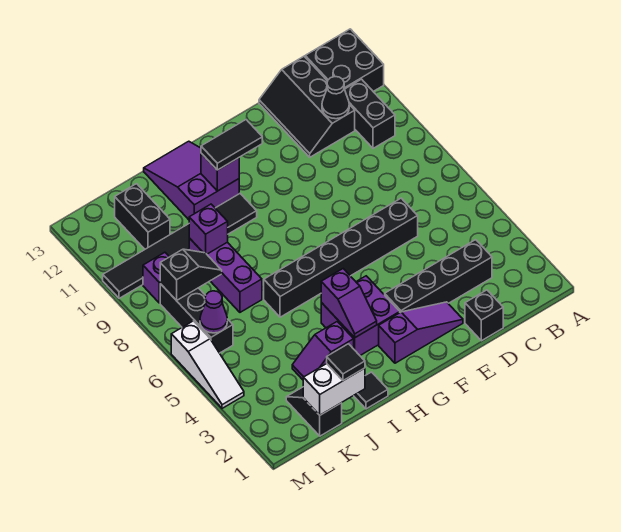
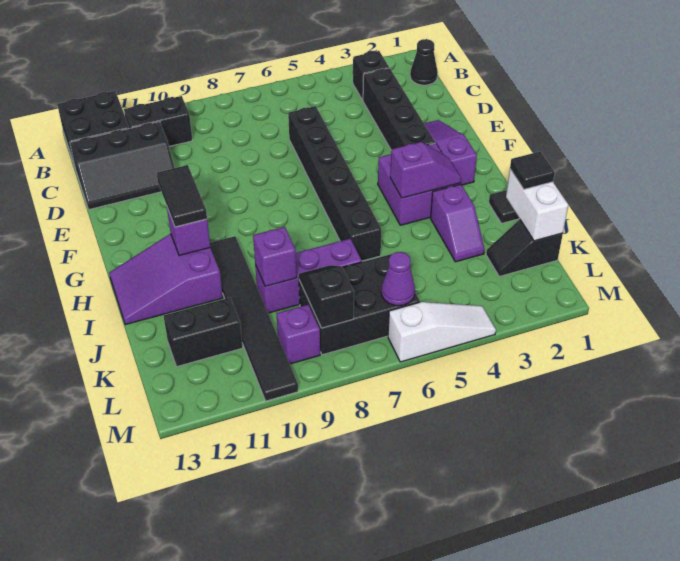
black 1x1 cone [322,77,349,119] -> black 1x1 cone moved to [410,39,438,85]
black 1x1 brick [465,290,503,341] -> black 1x1 brick moved to [353,51,389,100]
black 1x3 brick [160,284,233,353] -> black 2x3 brick [299,254,420,355]

